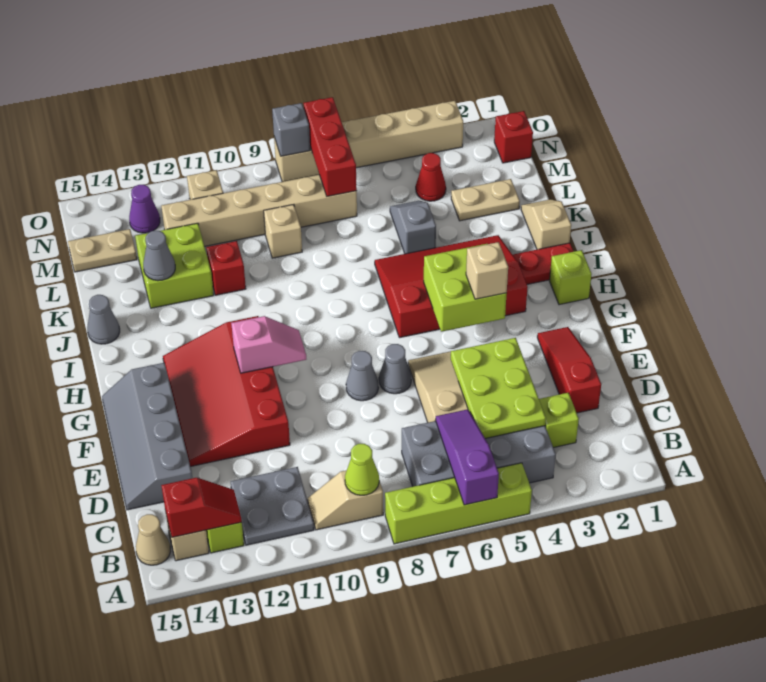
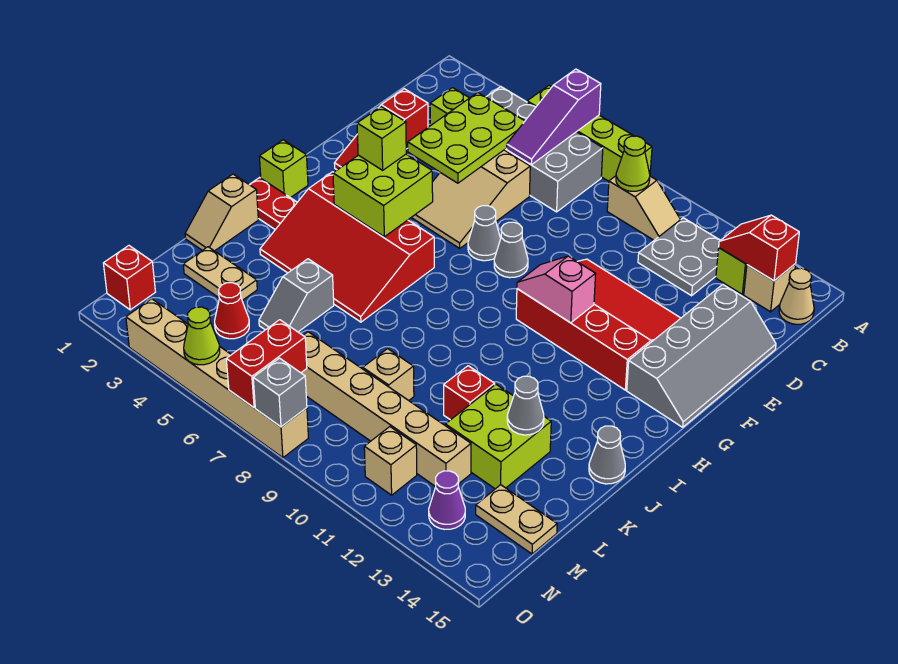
red 3x4 slope [163,316,290,467] -> red 3x4 slope turned to [516,259,681,390]
tan 1x1 brick [466,242,508,299] -> lime 1x1 brick [357,107,406,170]
red 1x3 brick [304,97,357,196] -> red 1x2 brick [226,320,307,408]
none -> lime 1x1 cone [184,307,220,365]

